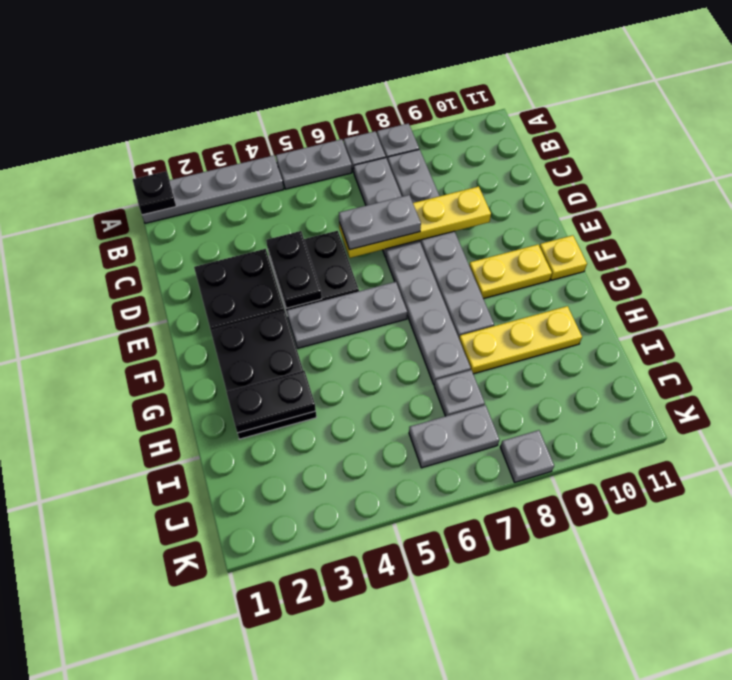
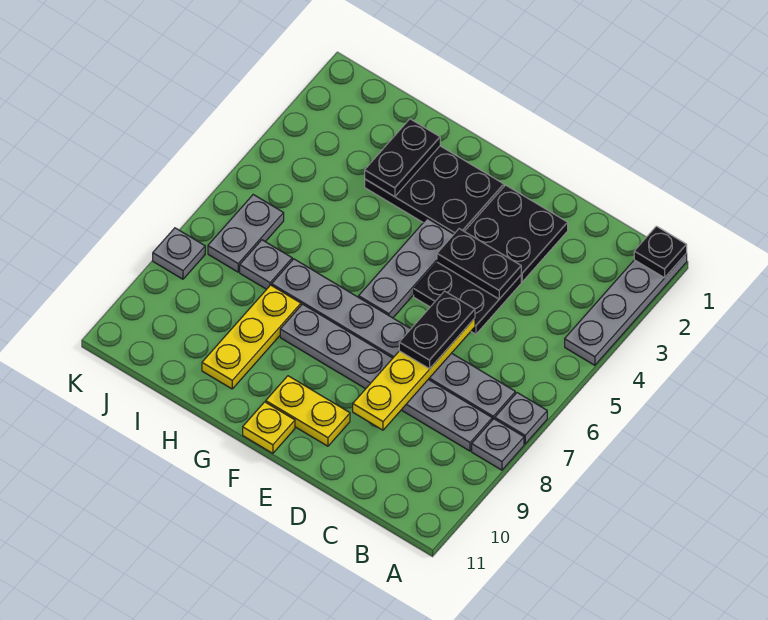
grey 1x2 plate [276,139,352,189] -> none
grey 1x2 plate [339,195,421,250] -> black 1x2 plate [399,291,475,369]
yellow 1x2 plate [469,245,552,299] -> yellow 1x2 plate turned to [266,376,350,446]

